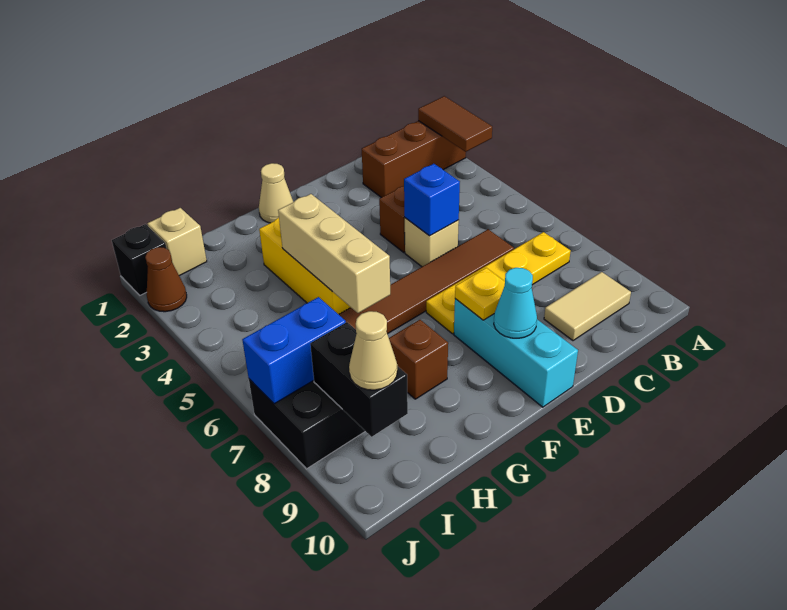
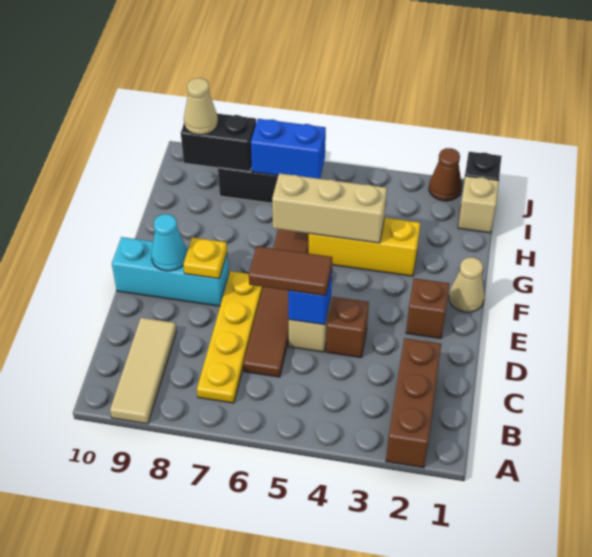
brown 1x2 tile [418,96,492,152] -> brown 1x2 tile moved to [249,246,332,296]
tan 1x2 tile [544,272,631,341] -> tan 1x3 tile [110,318,176,424]
brown 1x1 brick [389,320,448,399] -> brown 1x1 brick moved to [406,278,449,339]
blue 1x2 brick [242,297,346,404] -> blue 1x2 brick turned to [251,119,326,179]

